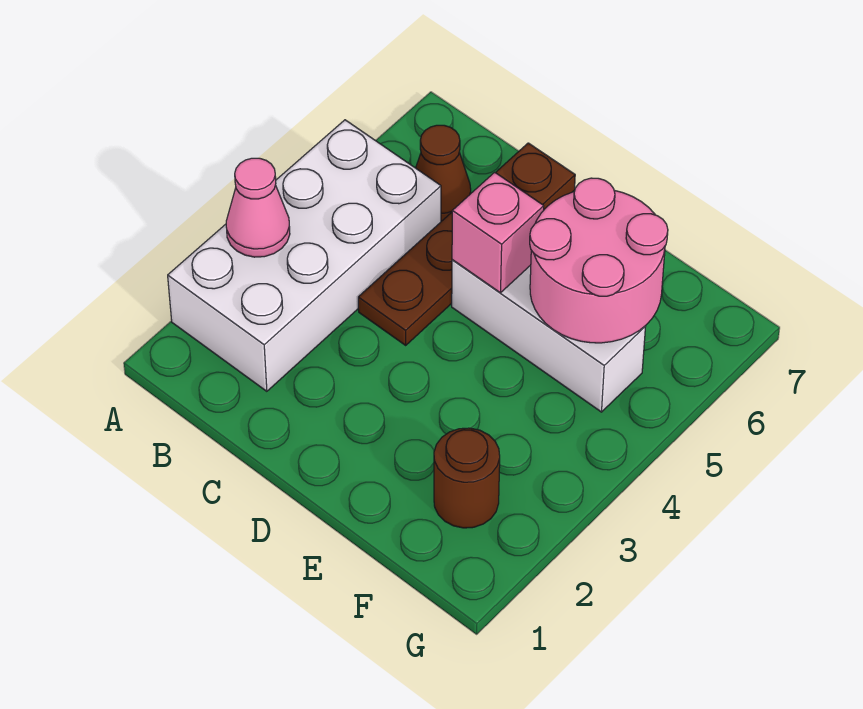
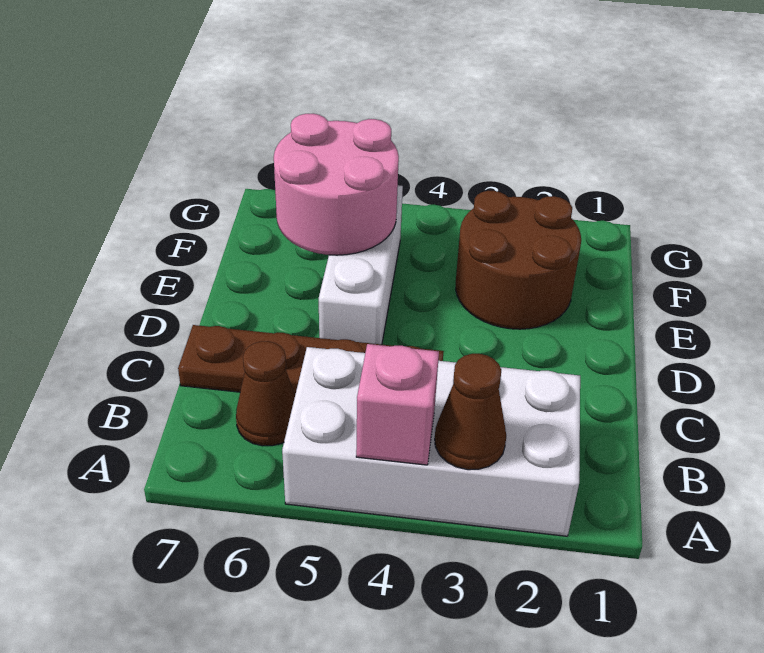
pink 1x1 cone [226,158,290,257] -> brown 1x1 cone [435,354,506,470]
pink 1x1 brick [452,172,544,293] -> pink 1x1 brick moved to [356,344,439,465]
brown 1x1 round brick [434,428,500,528] -> brown 2x2 round brick [456,191,581,329]

